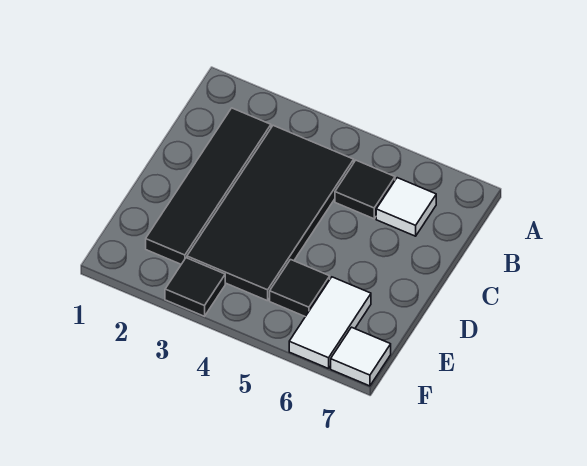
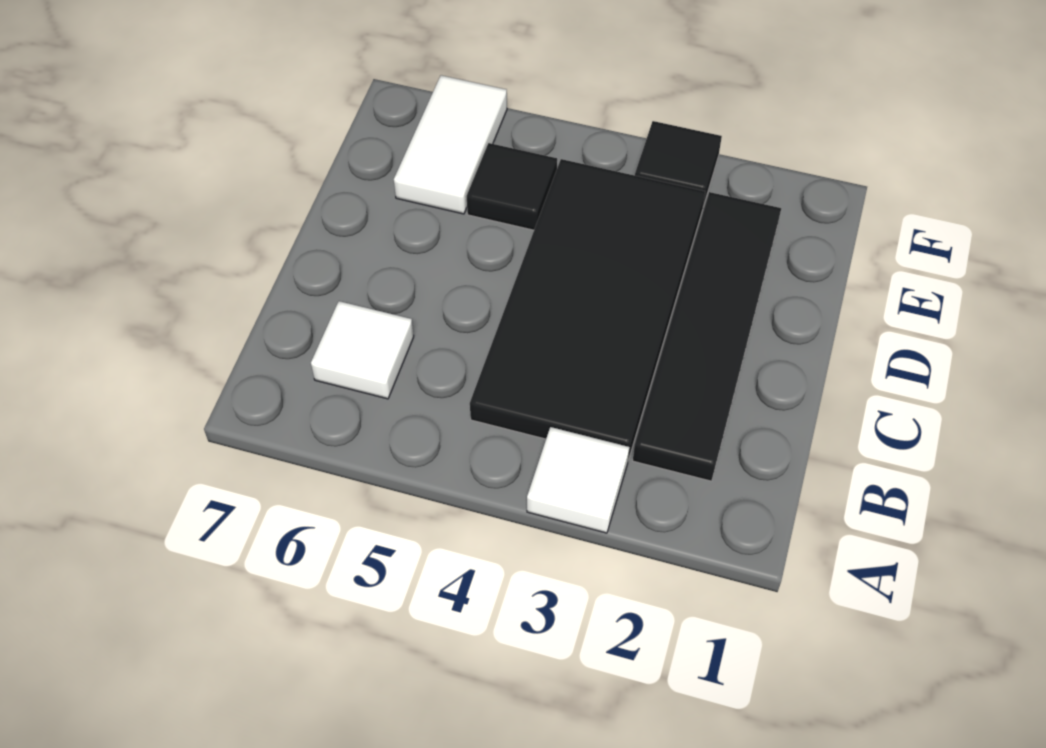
black 1x1 tile [335,160,395,219] -> none
white 1x1 tile [331,327,391,386] -> white 1x1 tile moved to [527,427,629,533]

